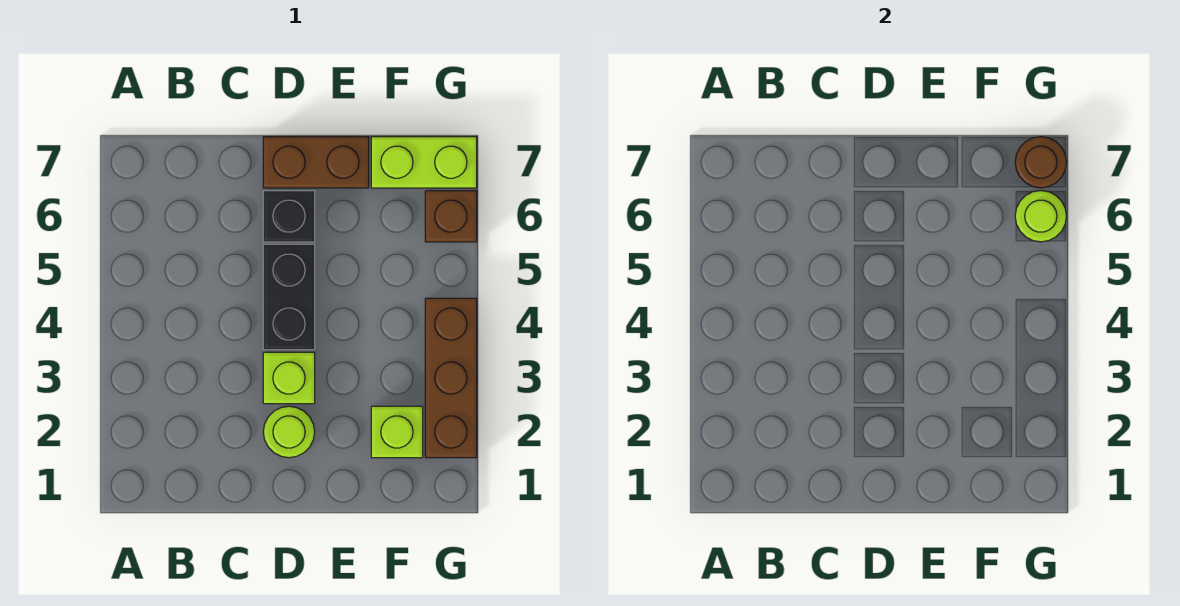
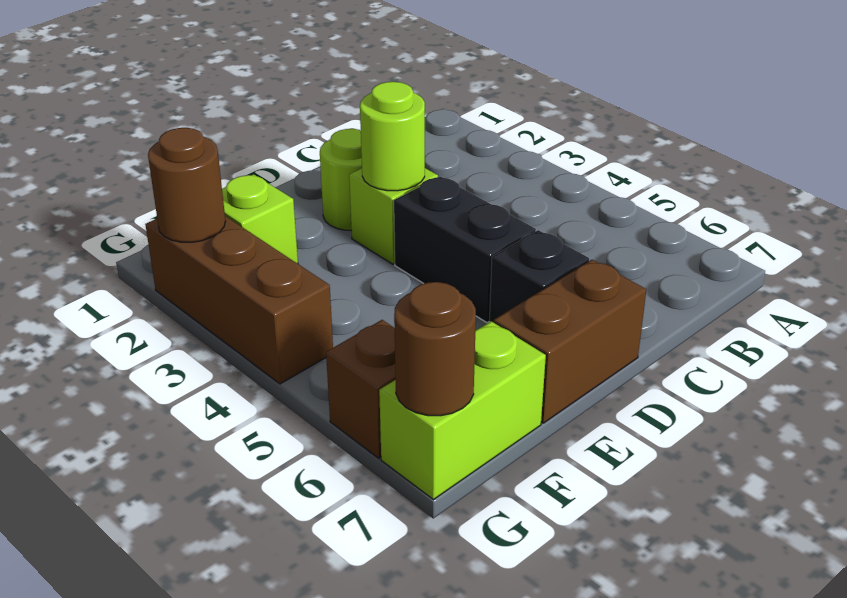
none -> brown 1x1 round brick [148,128,225,242]
lime 1x1 round brick [1015,191,1066,242] -> lime 1x1 round brick moved to [360,82,425,191]

